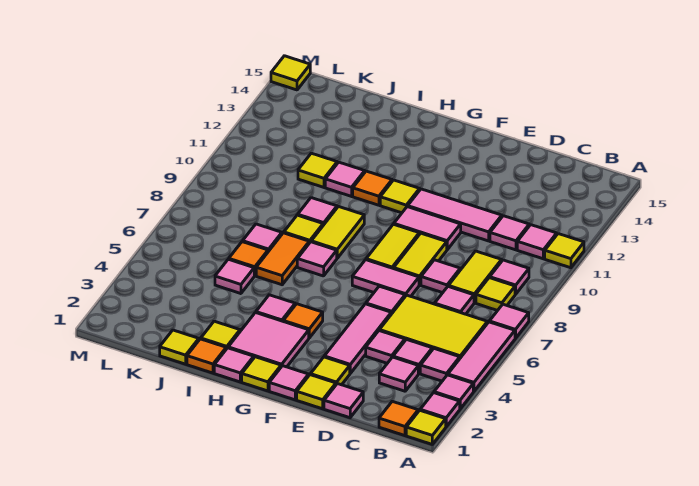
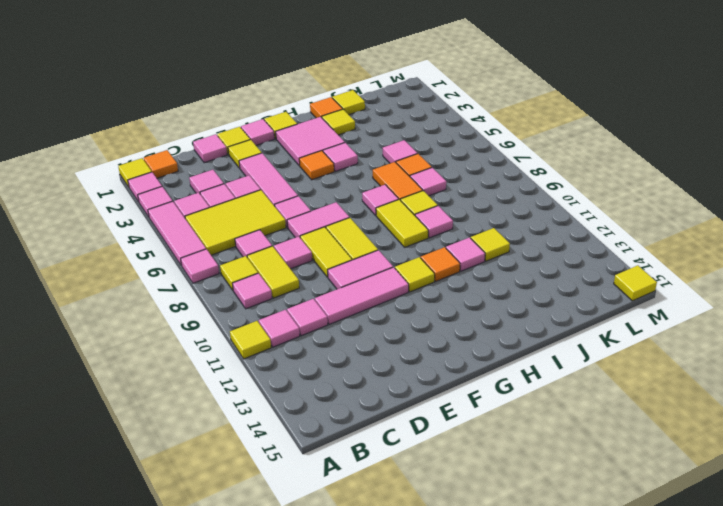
pink 1x1 tile [214,348,254,382] -> none

